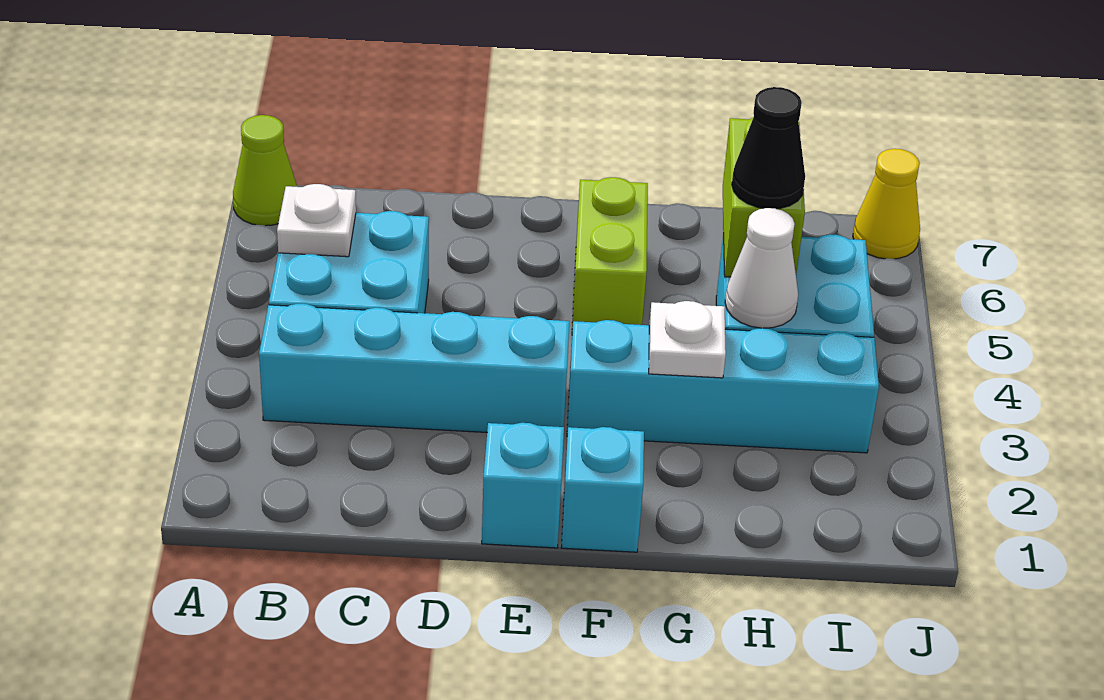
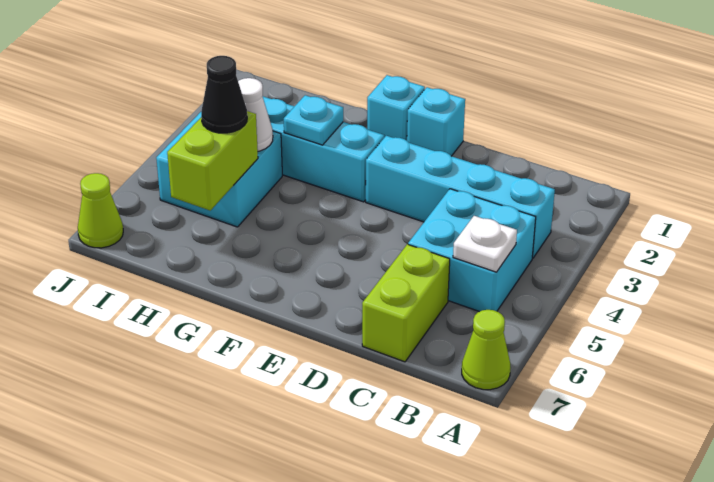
lime 1x2 brick [572,177,648,332] -> lime 1x2 brick moved to [362,244,450,362]
white 1x1 plate [649,301,726,378] -> cyan 1x1 plate [284,95,343,145]
yellow 1x1 cone [853,149,920,259] -> lime 1x1 cone [78,173,123,248]

